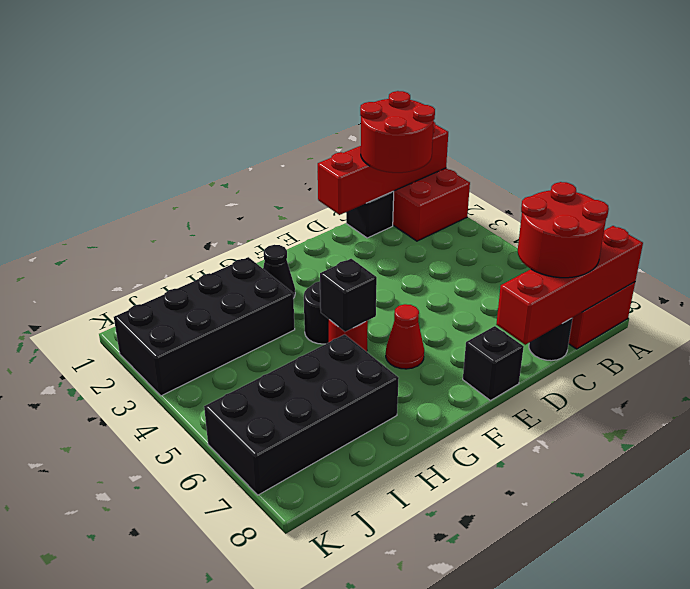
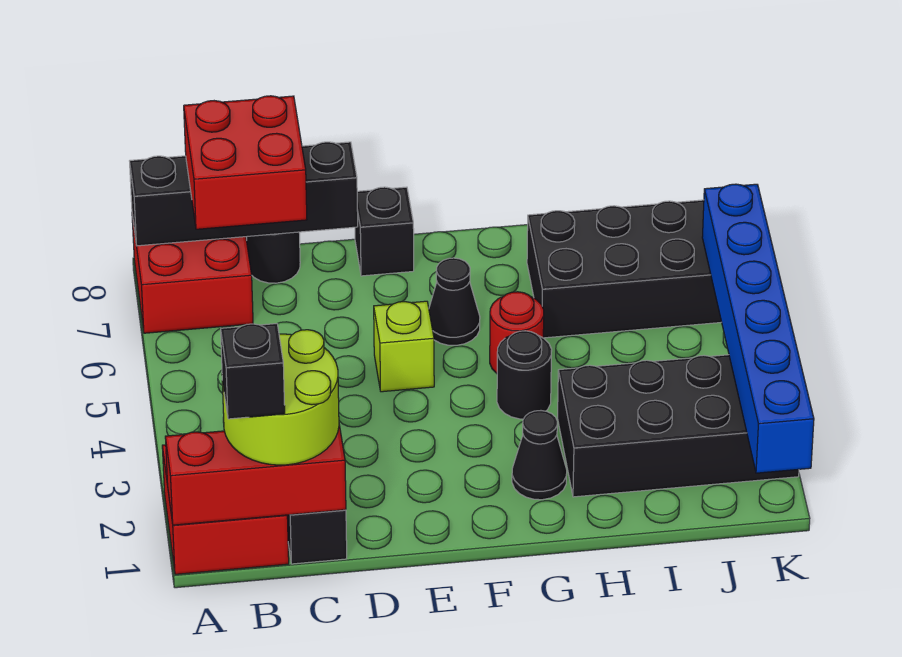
red 1x4 brick [318,122,448,215] -> red 1x3 brick [165,425,346,525]
red 1x4 brick [496,226,643,345] -> black 1x4 brick [130,142,358,246]
red 2x2 round brick [360,91,435,173] -> lime 2x2 round brick [222,330,339,465]
red 2x2 round brick [518,182,609,278] -> red 2x2 brick [184,96,307,229]
none -> lime 1x1 brick [374,301,434,392]
red 1x1 cone [386,304,424,369] -> black 1x1 cone [429,258,480,345]
black 1x1 brick [320,259,377,332] -> black 1x1 brick moved to [221,324,285,419]
none -> blue 1x6 brick [702,184,814,473]

